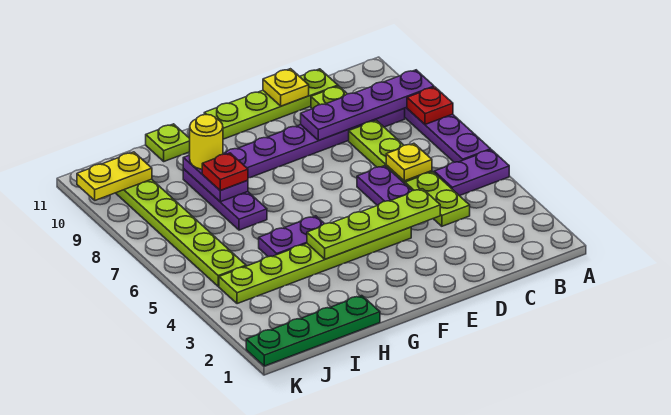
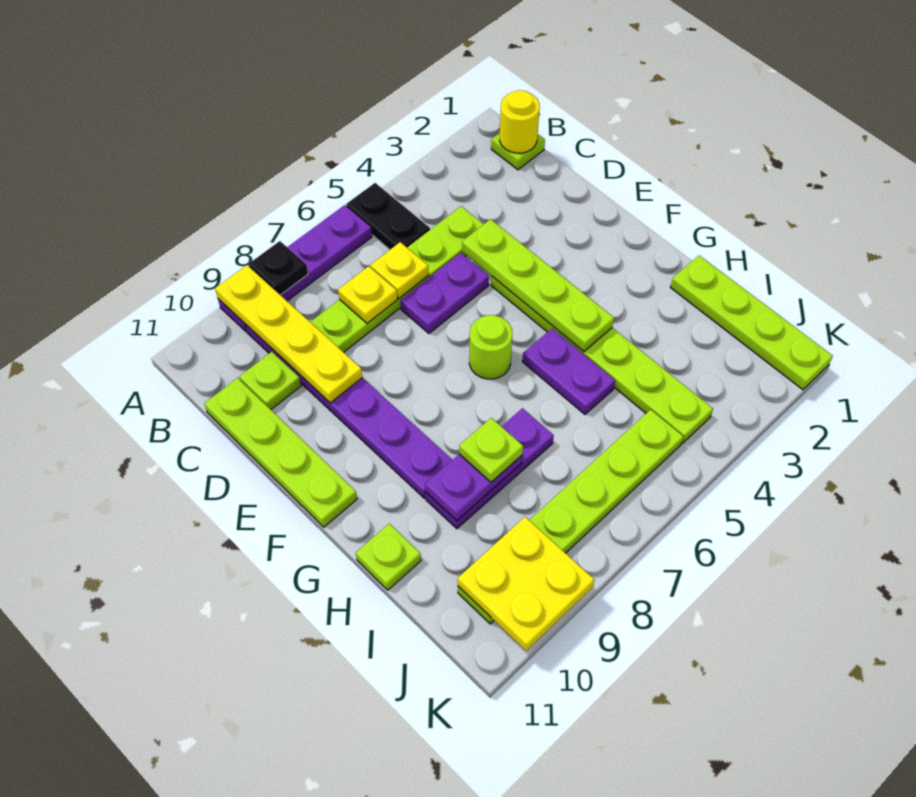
purple 1x2 plate [434,150,509,196] -> black 1x2 plate [346,183,430,250]
red 1x1 plate [407,87,453,124] -> black 1x1 plate [249,241,308,295]
purple 1x4 plate [301,70,434,140] -> yellow 1x4 plate [215,265,362,403]
none -> lime 1x1 plate [491,133,545,170]
yellow 1x1 plate [263,69,309,106] -> yellow 1x1 plate moved to [338,266,397,323]
none -> lime 1x1 round brick [469,315,512,379]
green 1x4 plate [246,296,380,366] -> lime 1x4 plate [670,255,833,390]
red 1x1 plate [202,153,248,191] -> lime 1x1 plate [459,418,523,482]
yellow 1x1 round brick [190,115,223,169] -> yellow 1x1 round brick moved to [500,90,540,153]
yellow 1x2 plate [77,152,152,200] -> yellow 2x2 plate [458,517,594,651]

